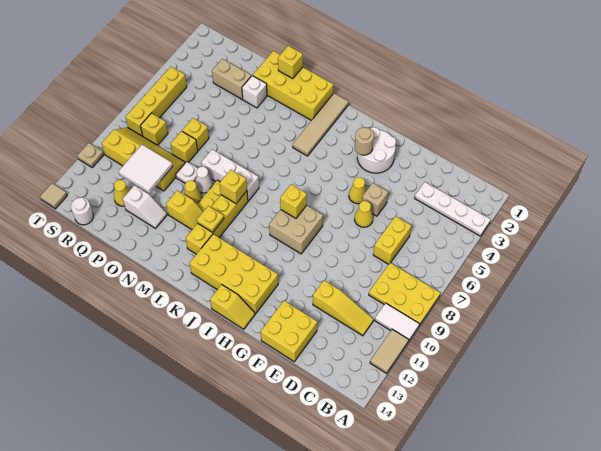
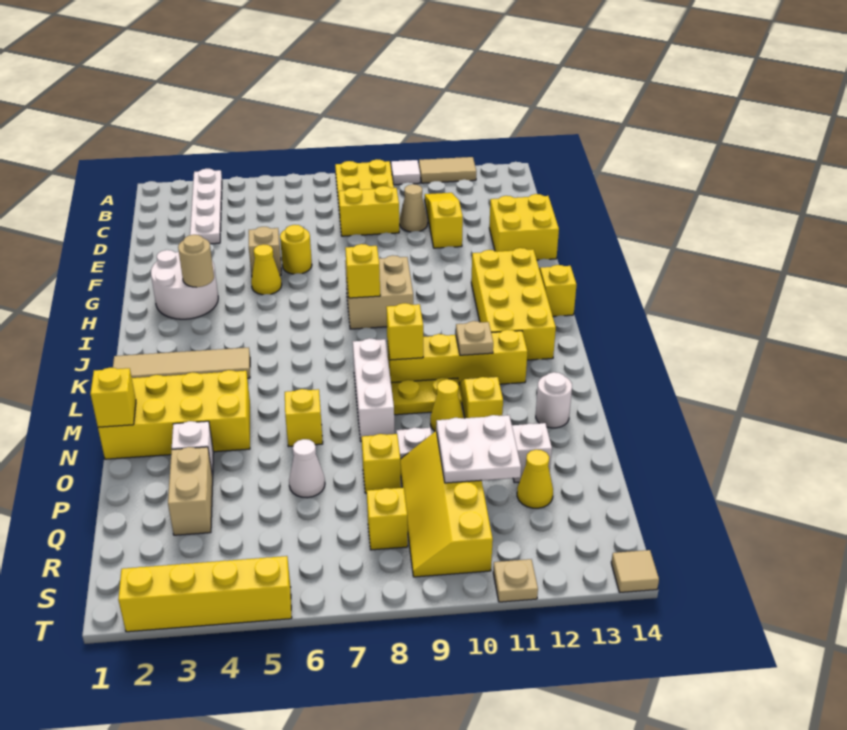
white 1x2 tile [375,303,419,340] -> white 1x1 tile [391,160,420,185]
yellow 1x2 brick [373,216,411,264] -> yellow 1x2 brick moved to [339,186,399,236]
none -> tan 1x1 cone [400,184,428,232]
yellow 1x1 cone [354,201,373,227] -> yellow 1x1 round brick [280,225,312,274]
yellow 2x4 brick [253,51,333,121] -> yellow 2x4 brick turned to [98,370,250,459]
yellow 1x1 plate [197,206,224,233] -> tan 1x1 plate [456,321,493,355]
white 1x1 cone [195,167,213,193] -> white 1x1 cone moved to [289,439,325,498]
yellow 1x1 brick [182,118,209,150] -> yellow 1x1 brick moved to [285,389,323,447]
white 2x2 tile [119,145,173,193] -> white 2x2 plate [436,415,521,483]
white 1x1 round brick [71,197,93,225] -> white 1x1 round brick moved to [536,372,572,428]
yellow 1x4 brick [126,67,187,136] -> yellow 1x4 brick moved to [118,556,292,632]

